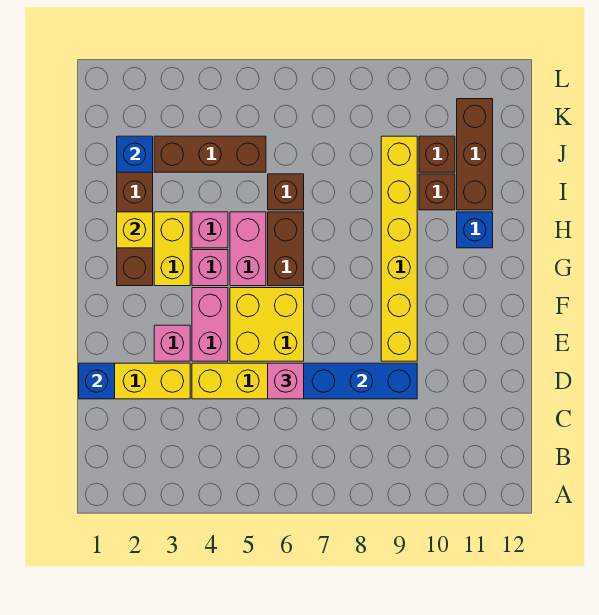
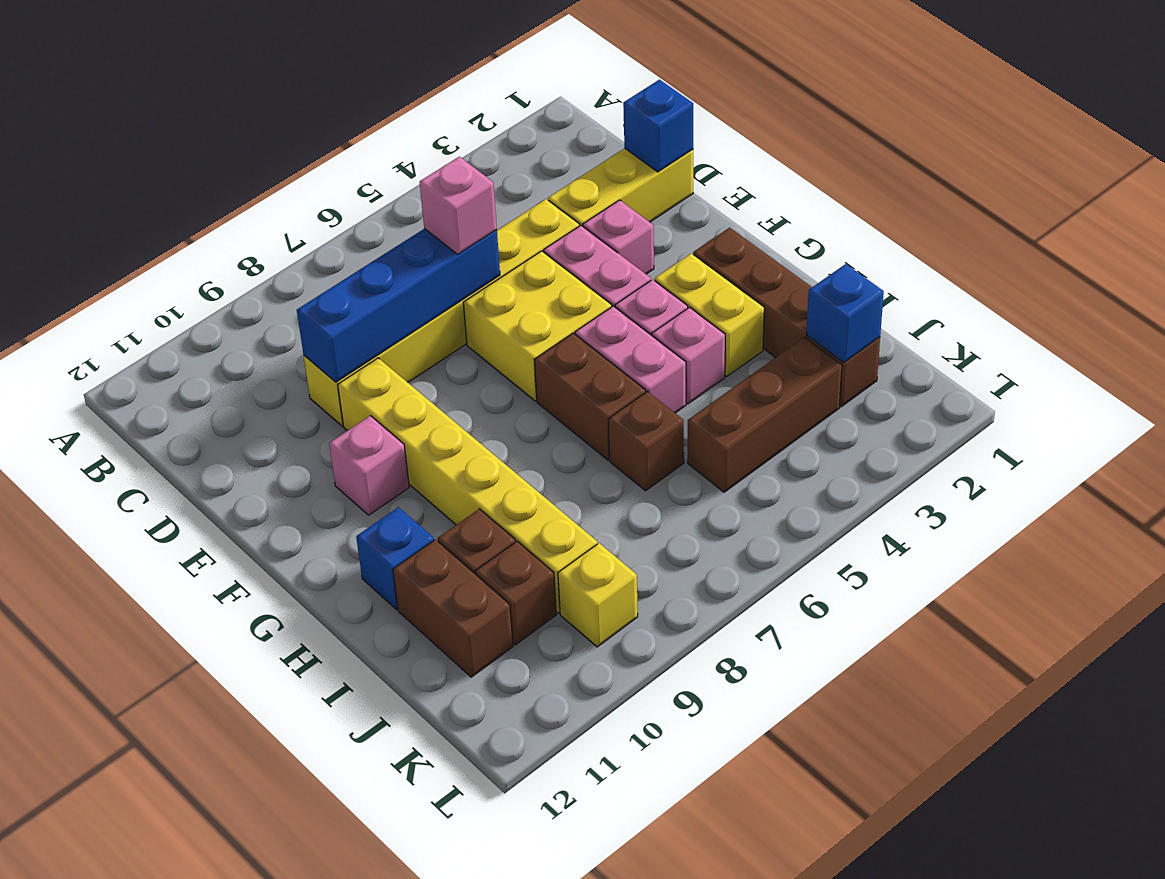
none -> pink 1x1 brick [329,416,409,515]
yellow 1x1 brick [117,212,153,248] -> yellow 1x1 brick moved to [558,543,638,647]
brown 1x3 brick [457,99,493,210] -> brown 1x2 brick [393,540,513,677]

